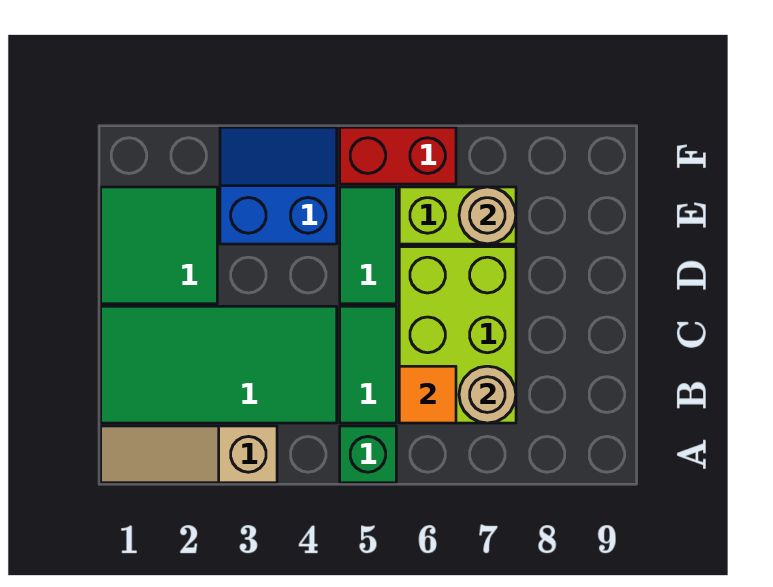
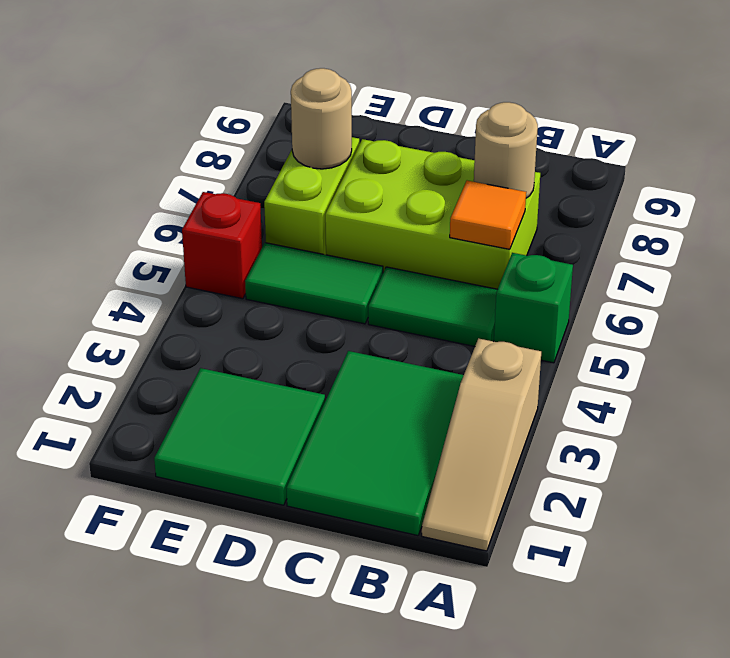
green 2x4 tile [101,306,337,423] -> green 2x3 tile [286,351,464,536]
blue 2x2 slope [220,127,337,244] -> none
red 1x2 brick [340,127,456,184] -> red 1x1 brick [182,192,262,299]

